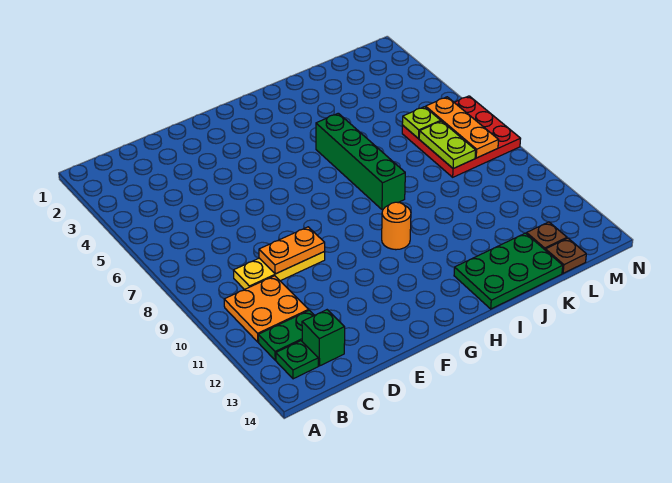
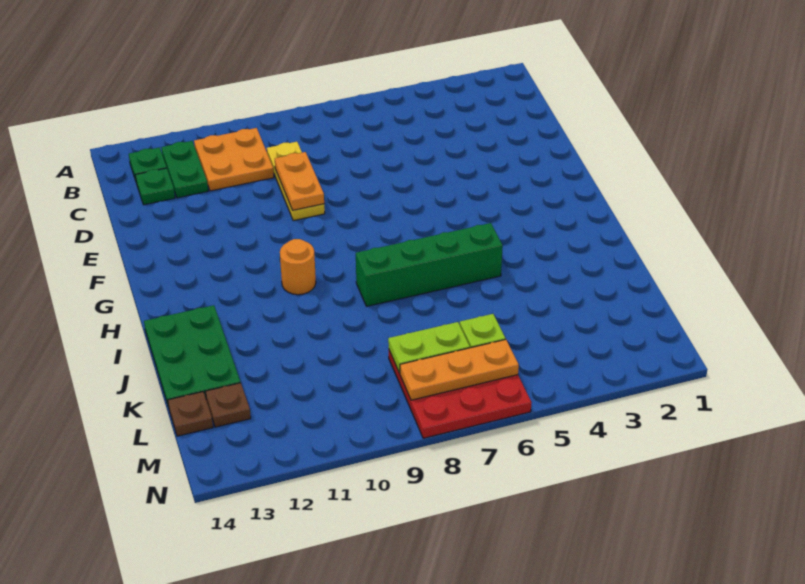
green 1x1 brick [302,310,345,366] -> green 1x1 plate [135,168,175,205]

